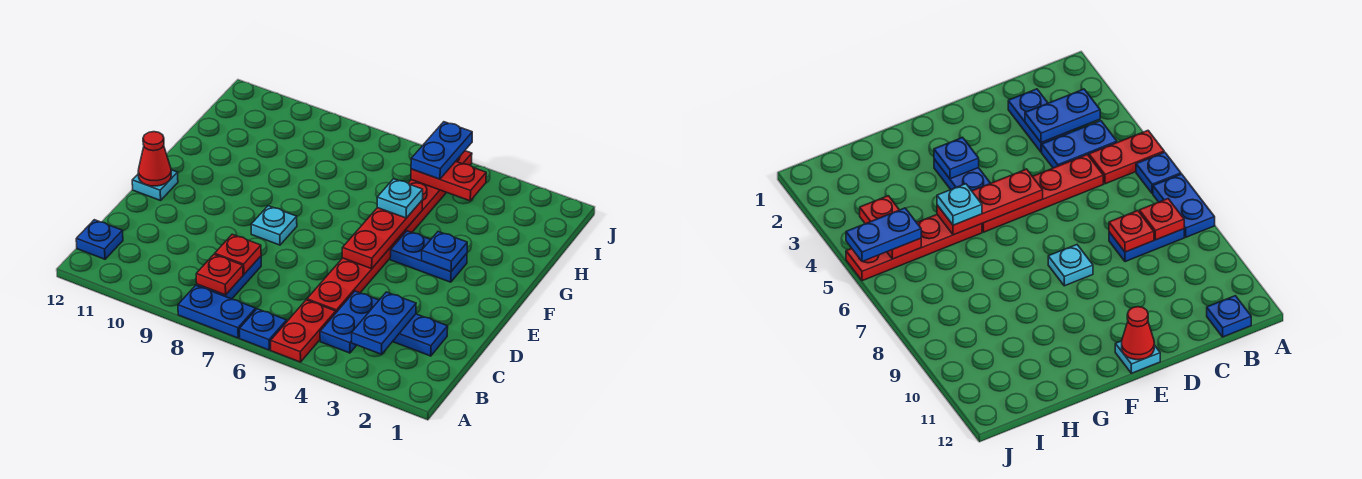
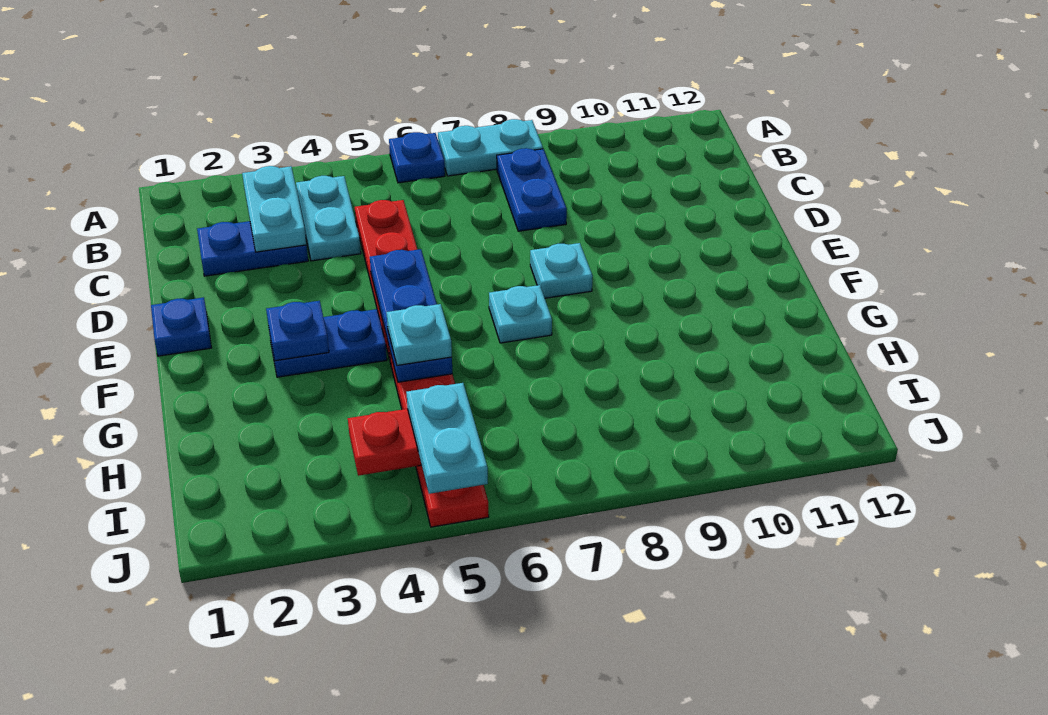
red 1x2 plate [271,300,336,362] -> none
blue 1x2 plate [178,285,256,338] -> cyan 1x2 plate [438,119,543,176]
blue 1x2 plate [352,292,416,354] -> cyan 1x2 plate [242,166,306,252]
blue 1x2 plate [320,291,379,353] -> cyan 1x2 plate [296,176,361,261]
red 1x1 plate [196,254,243,295] -> none
blue 1x1 plate [76,220,123,259] -> blue 1x1 plate moved to [151,297,211,356]
red 1x1 plate [215,234,261,274] -> none
red 1x3 plate [342,201,422,269] -> blue 1x3 plate [370,249,453,382]
cyan 1x1 plate [132,170,178,201] -> cyan 1x1 plate moved to [489,285,552,343]
red 1x1 cone [138,132,171,186] -> none
blue 1x2 plate [411,122,472,179] -> cyan 1x2 plate [406,383,488,494]

